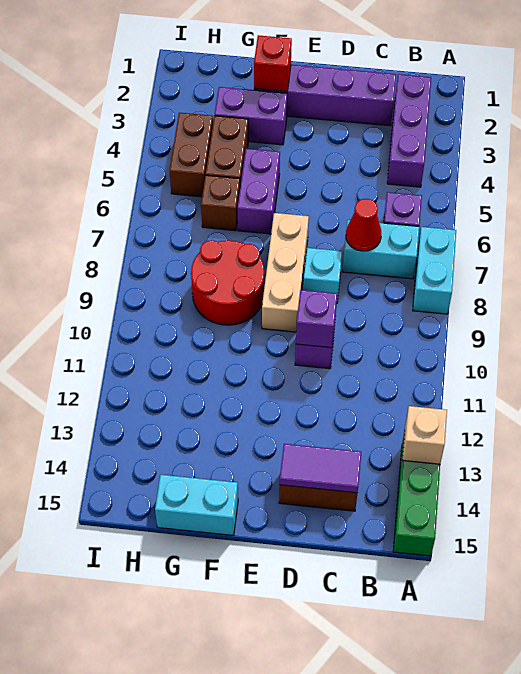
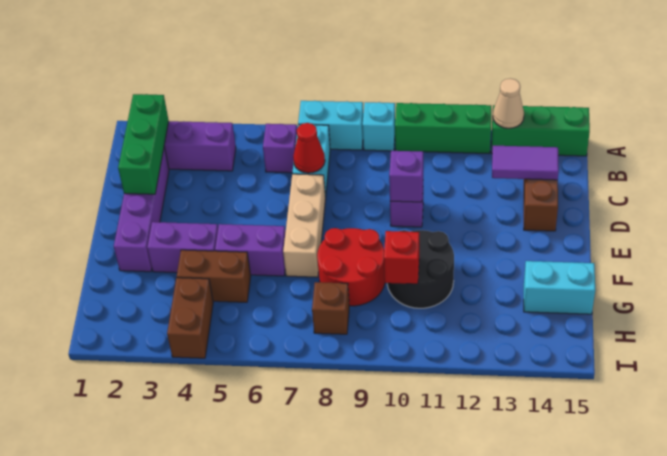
none -> green 1x3 brick [395,103,491,153]
tan 1x1 brick [402,406,447,464] -> tan 1x1 cone [493,78,524,128]
none -> green 1x3 brick [118,94,169,194]
purple 1x2 tile [280,444,361,493] -> purple 1x2 tile turned to [492,146,559,180]
cyan 1x1 brick [303,248,342,302] -> cyan 1x1 brick moved to [363,102,395,151]
tan 1x3 brick [262,213,309,332] -> tan 1x3 brick turned to [283,174,326,277]
red 1x1 brick [254,35,292,91] -> red 1x1 brick moved to [384,231,419,284]
purple 1x2 brick [215,87,287,145] -> purple 1x2 brick turned to [147,222,218,273]
none -> black 2x2 round brick [387,230,454,308]
cyan 1x2 brick [155,475,238,535] -> cyan 1x2 brick turned to [524,261,595,314]
brown 1x1 brick [201,175,240,231] -> brown 1x1 brick moved to [312,282,349,334]
brown 1x2 brick [170,113,213,197] -> brown 1x2 brick turned to [167,278,213,358]

